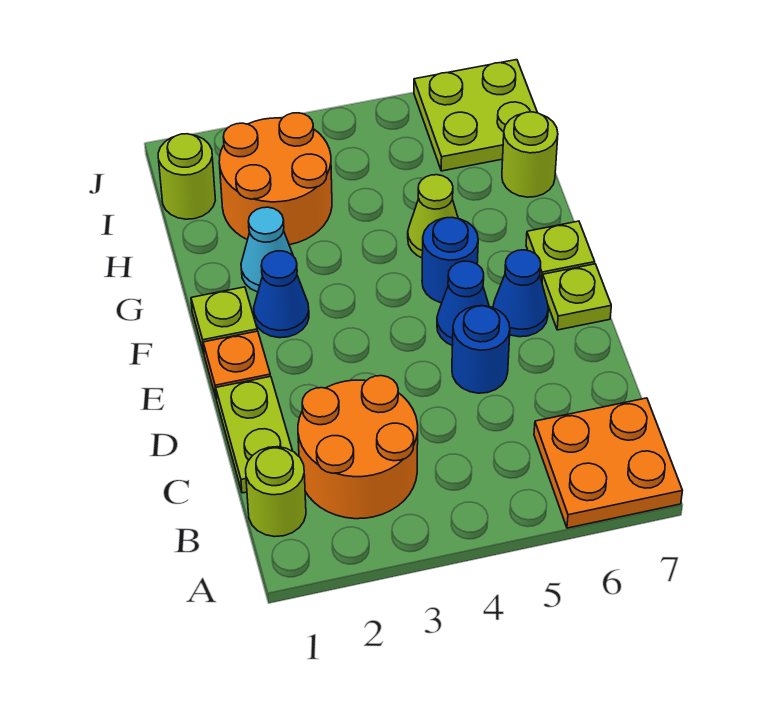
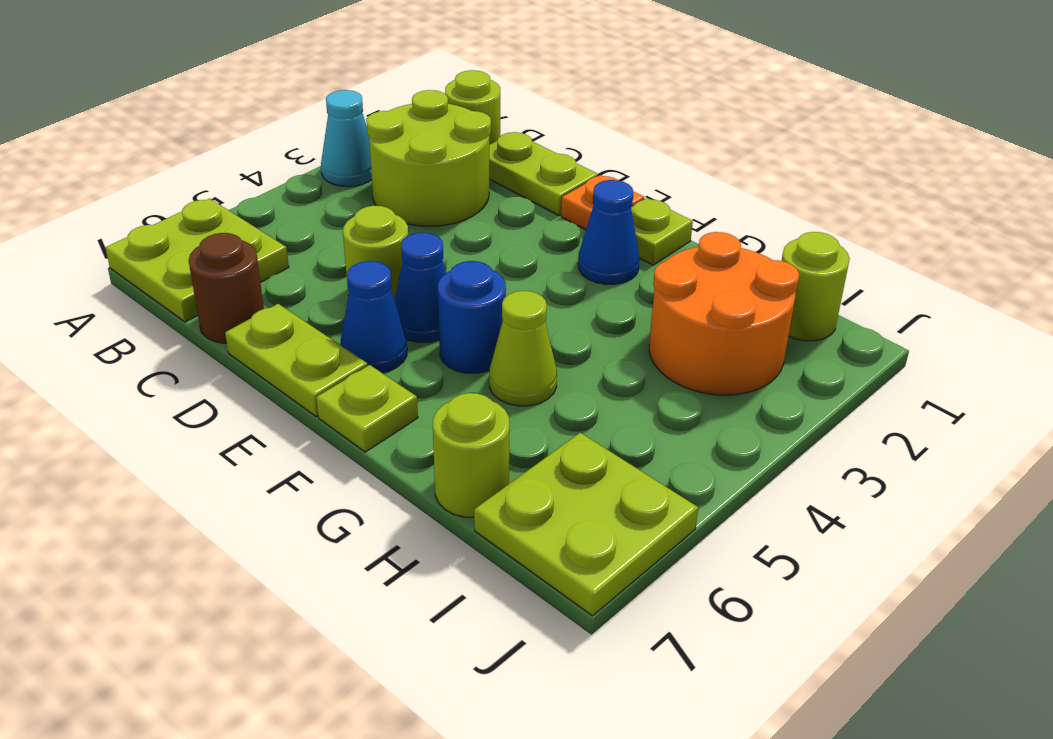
orange 2x2 plate [534,398,682,528] -> lime 2x2 plate [106,199,289,322]
orange 2x2 round brick [298,376,418,519] -> lime 2x2 round brick [366,90,491,226]
none -> brown 1x1 round brick [189,233,264,343]
blue 1x1 round brick [452,306,510,393] -> lime 1x1 round brick [343,206,408,300]
lime 1x1 plate [542,264,611,330] -> lime 1x2 plate [225,304,368,417]
cyan 1x1 cone [241,207,293,292] -> cyan 1x1 cone moved to [321,90,372,186]

